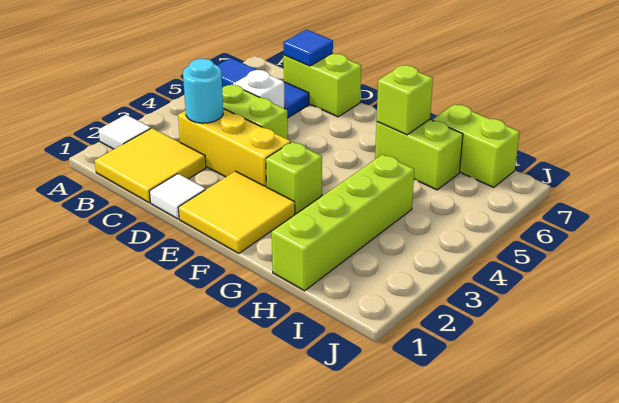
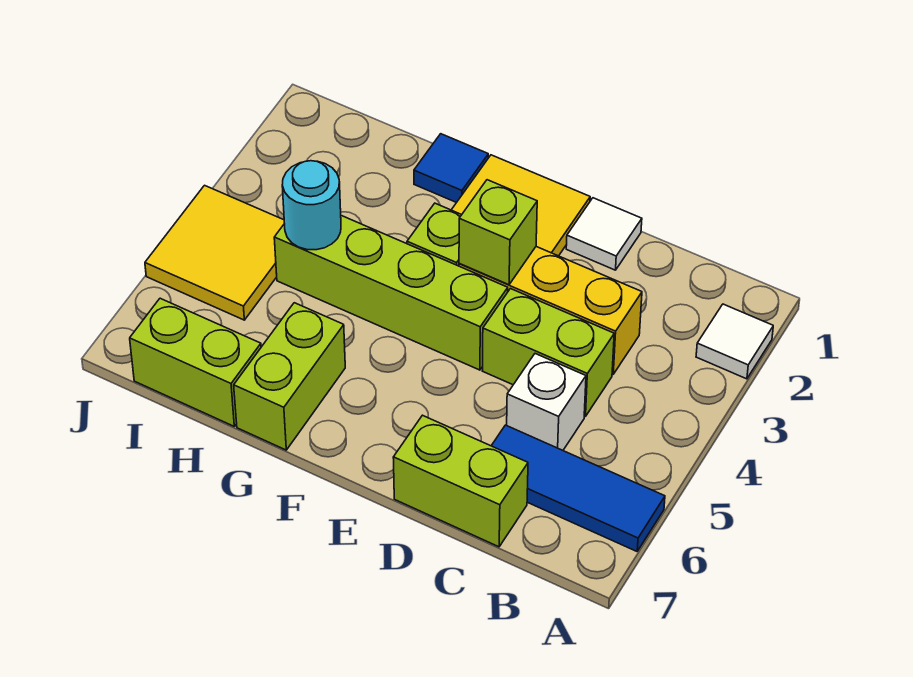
yellow 2x2 tile [95,128,206,203] -> yellow 2x2 tile moved to [145,185,284,320]
cyan 1x1 round brick [183,59,223,123] -> cyan 1x1 round brick moved to [282,161,341,250]
blue 1x1 tile [283,30,333,66] -> blue 1x1 tile moved to [414,134,488,203]
lime 1x2 brick [375,119,463,190] -> lime 1x2 brick turned to [234,303,345,450]
lime 1x1 brick [377,65,433,135] -> lime 1x1 brick moved to [459,180,537,285]
lime 1x4 brick [272,154,414,291] -> lime 1x4 brick turned to [274,216,508,370]

